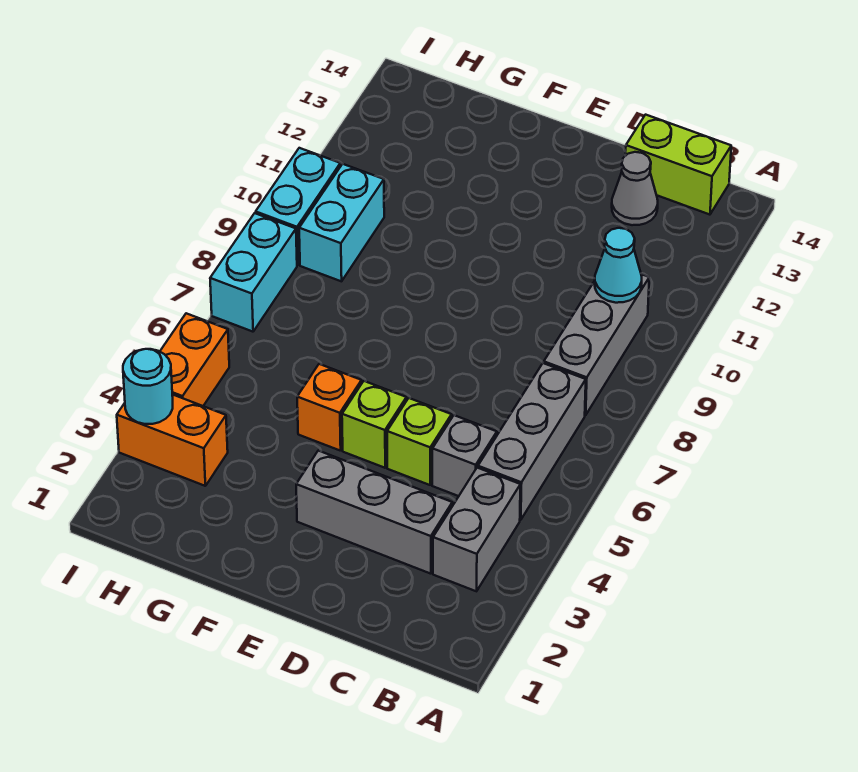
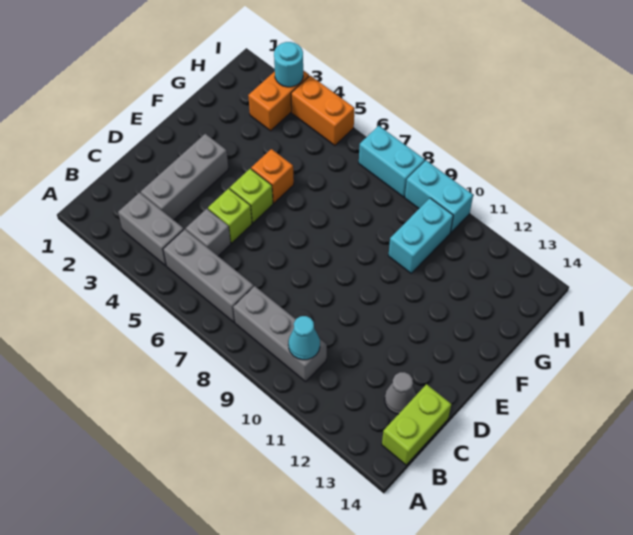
cyan 1x2 brick [299,164,384,281] -> cyan 1x2 brick turned to [388,198,453,273]

